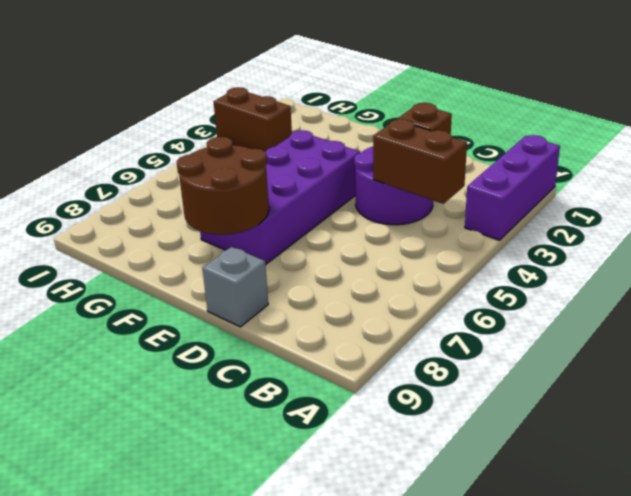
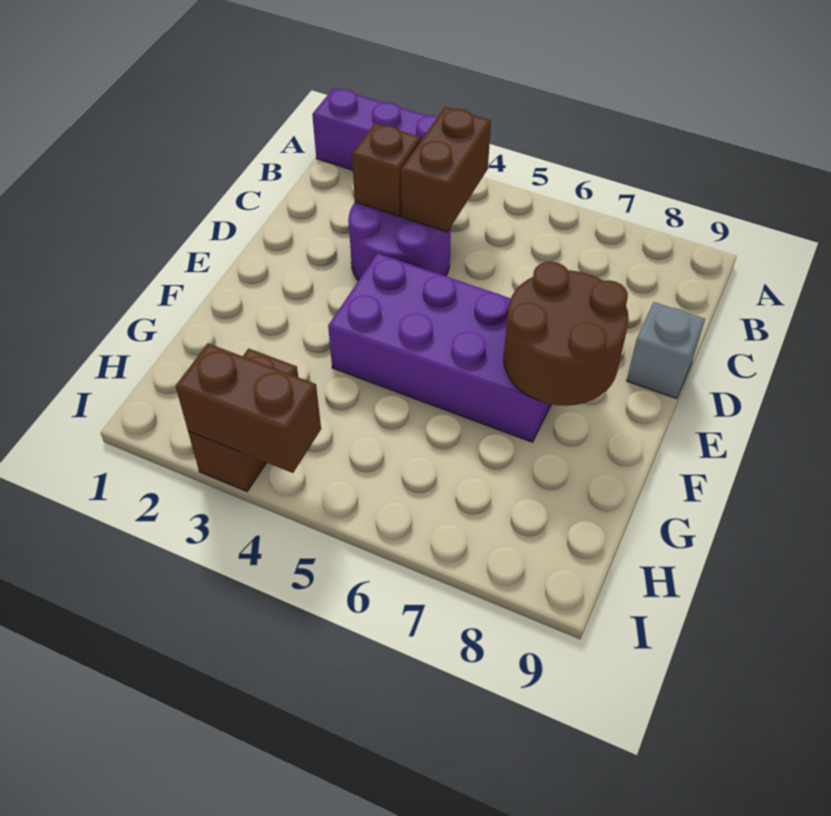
none -> brown 1x2 brick [176,344,321,473]

